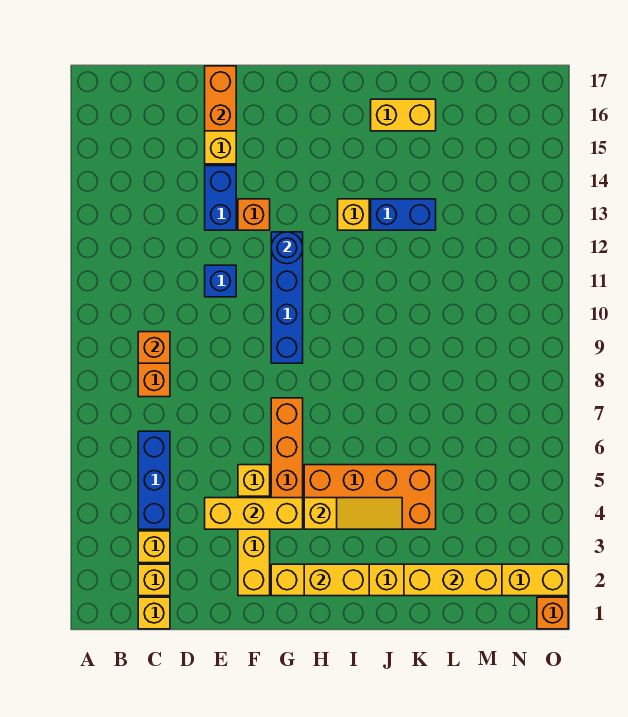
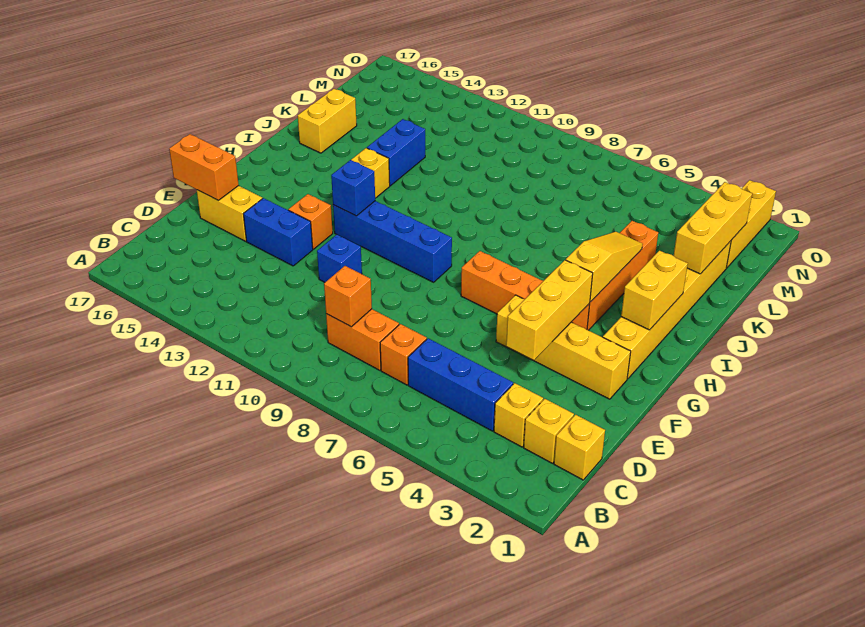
blue 1x1 round brick [271,232,303,264] -> blue 1x1 brick [331,160,375,216]
orange 2x4 brick [304,465,436,529] -> orange 1x4 brick [587,221,658,330]
orange 1x1 brick [537,597,568,629] -> orange 1x1 brick moved to [380,324,427,385]

